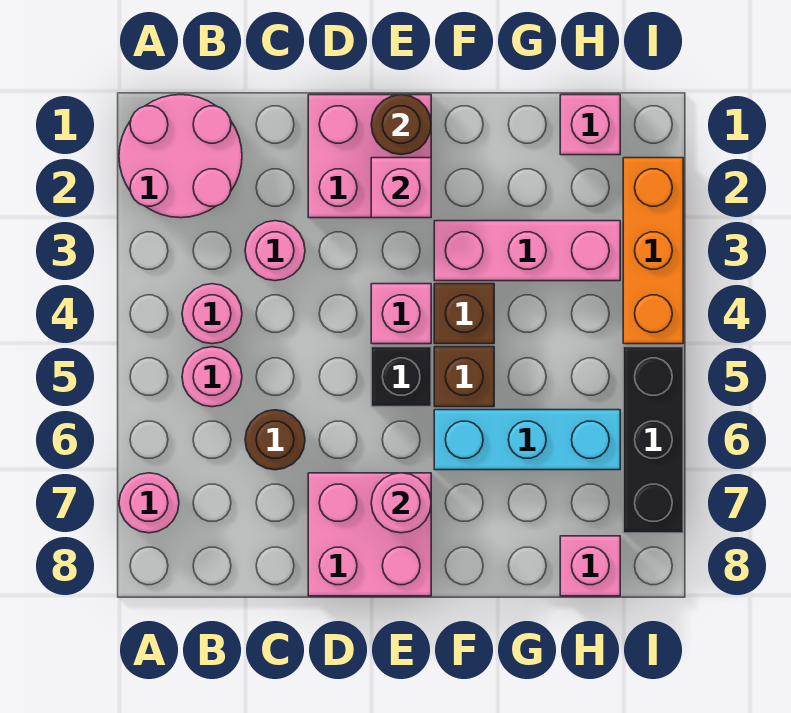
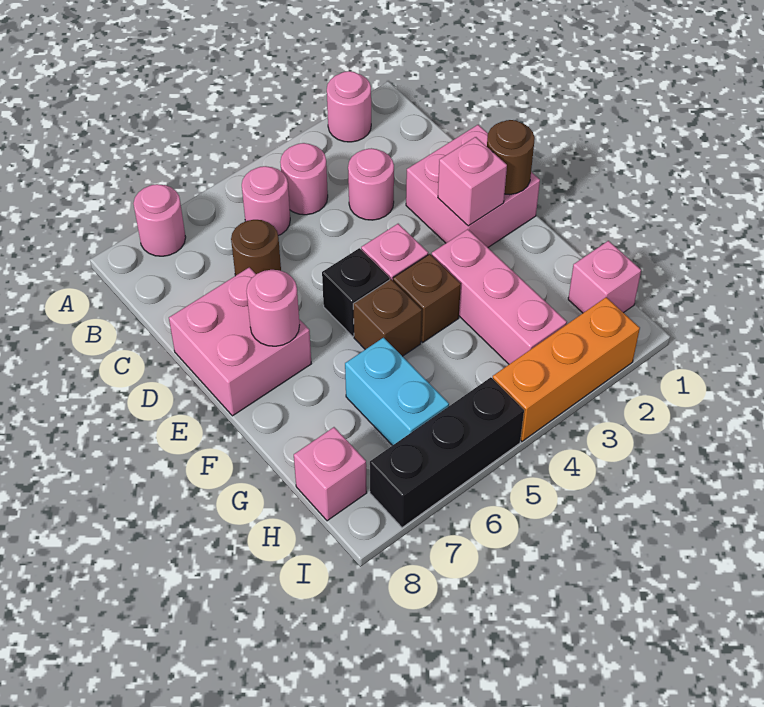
pink 2x2 round brick [119,95,242,218] -> pink 1x1 round brick [327,71,371,142]
cyan 1x3 brick [434,410,620,470] -> cyan 1x2 brick [345,338,449,446]

